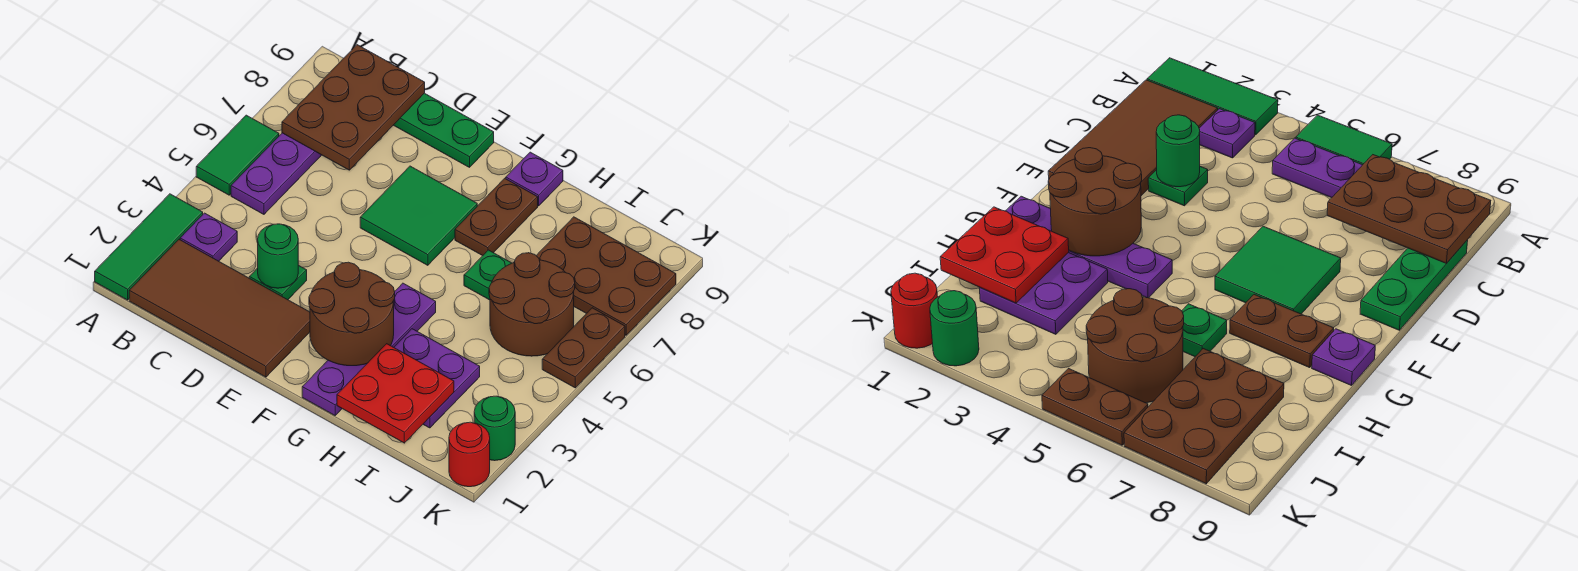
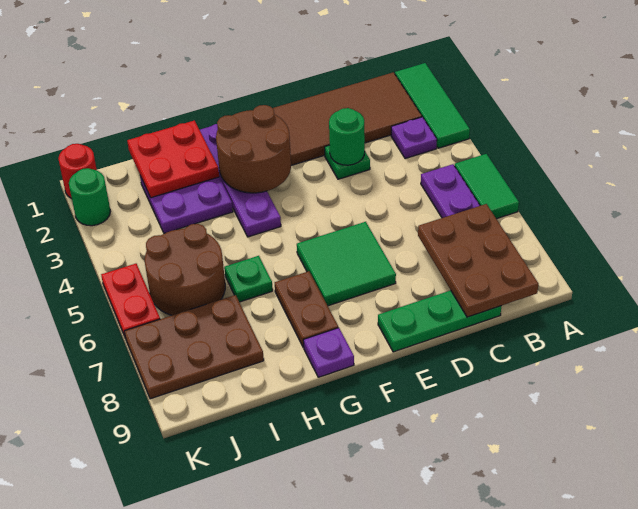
brown 1x2 plate [542,308,625,388] -> red 1x2 plate [101,264,160,339]

